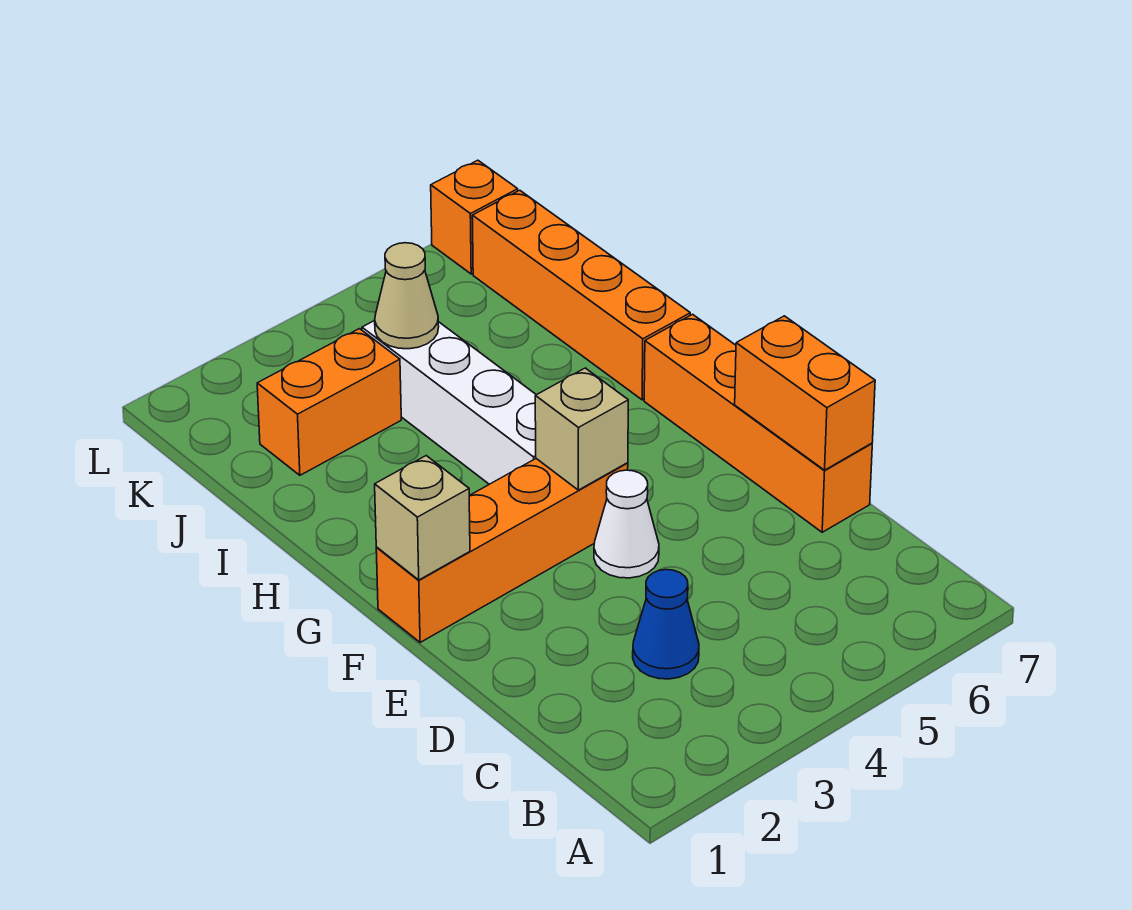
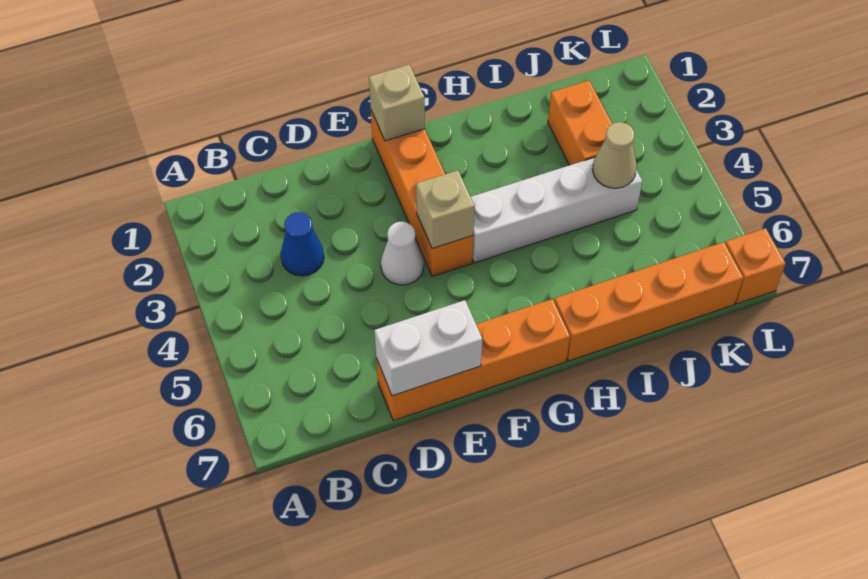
orange 1x2 brick [735,316,875,470] -> white 1x2 brick [375,300,482,396]

